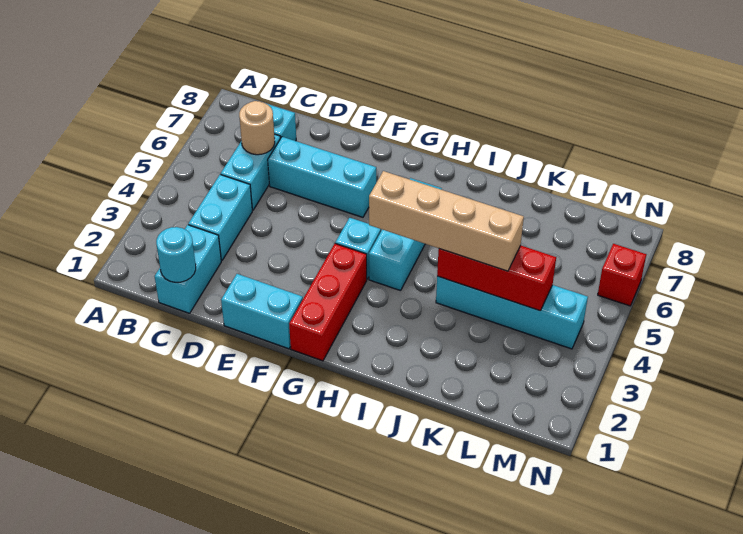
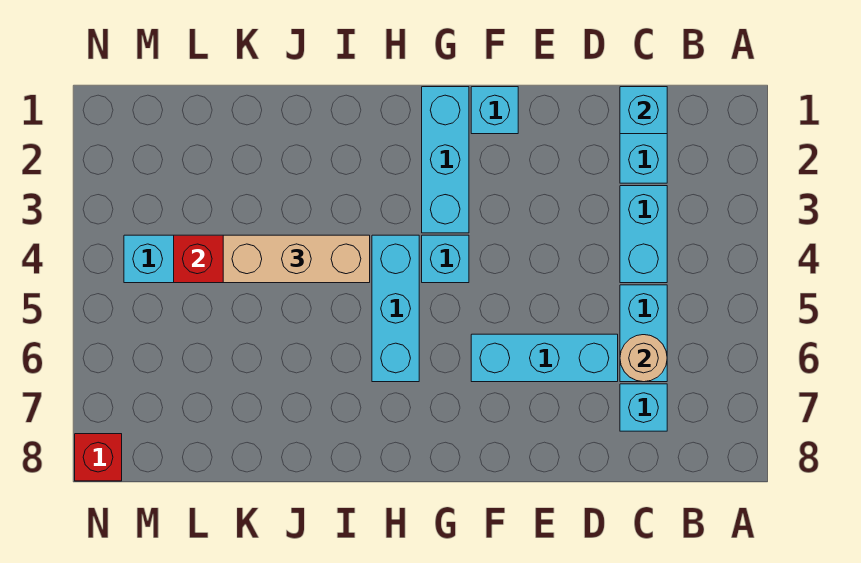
cyan 1x1 round brick [156,227,196,282] -> cyan 1x1 brick [620,87,667,134]
cyan 1x2 brick [221,274,303,349] -> cyan 1x1 brick [471,87,518,134]
red 1x3 brick [289,244,367,361] -> cyan 1x3 brick [422,87,469,233]
tan 1x4 brick [369,171,524,271] -> tan 1x3 brick [223,235,370,283]
red 1x1 brick [598,244,646,306] -> red 1x1 brick moved to [75,434,122,481]

